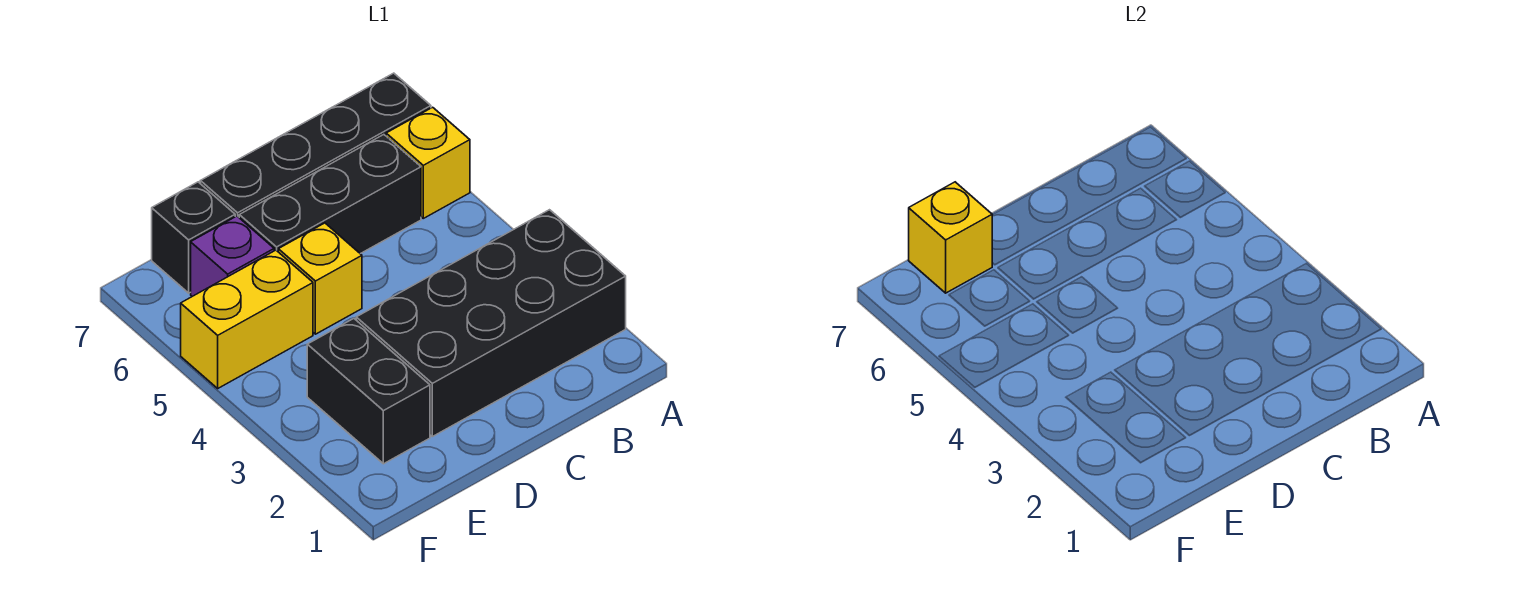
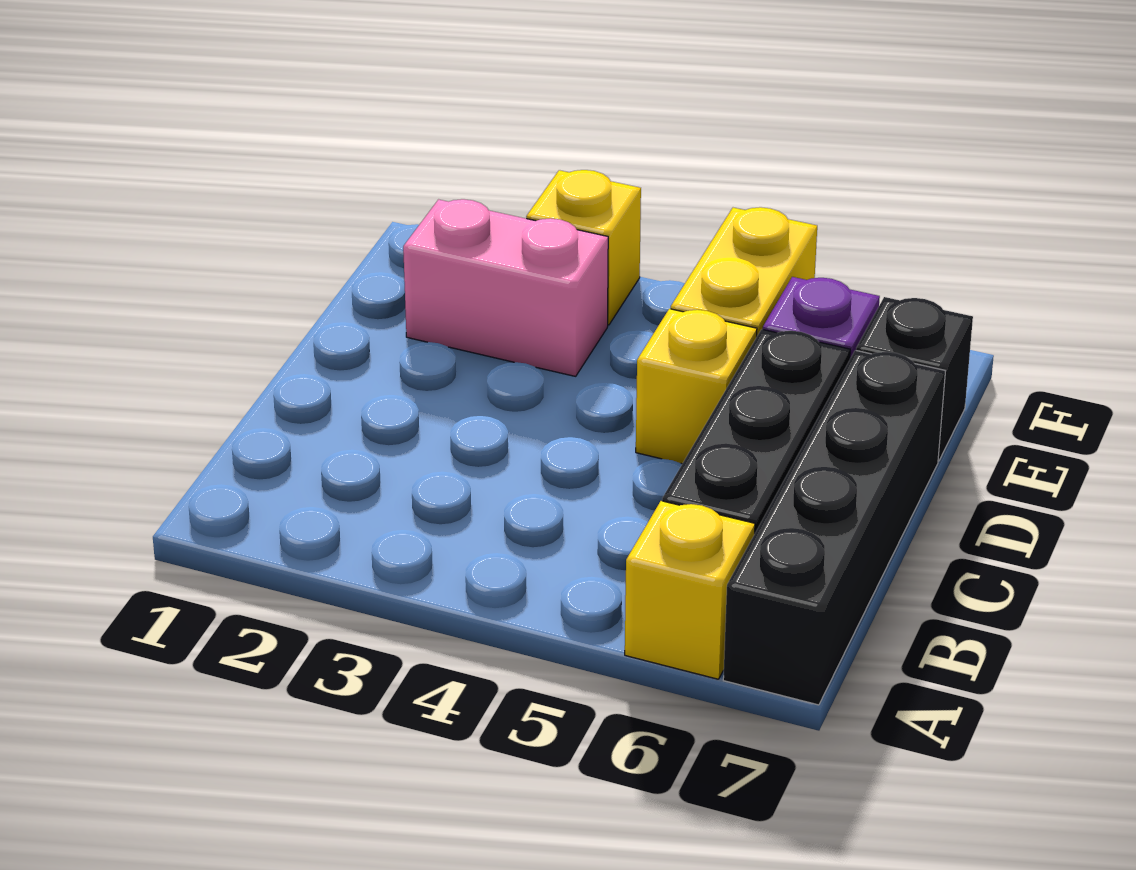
black 2x4 brick [356,210,626,437] -> none
black 1x2 brick [307,319,430,464] -> pink 1x2 brick [403,199,608,376]
yellow 1x1 brick [909,182,992,293] -> yellow 1x1 brick moved to [526,170,641,325]

